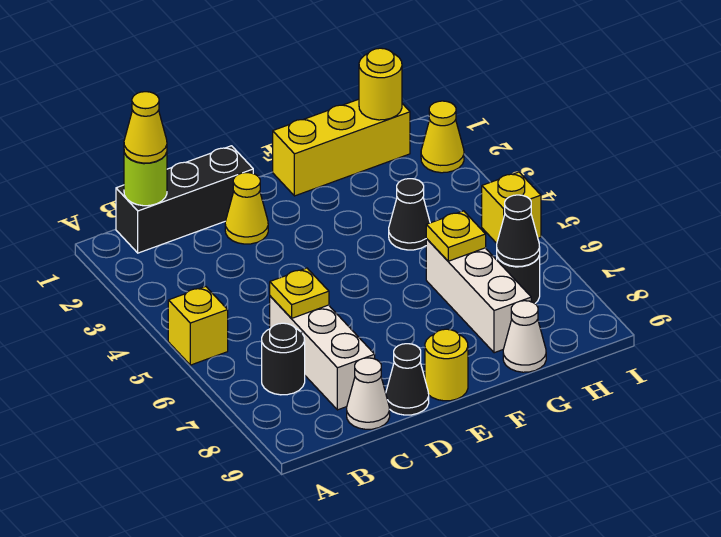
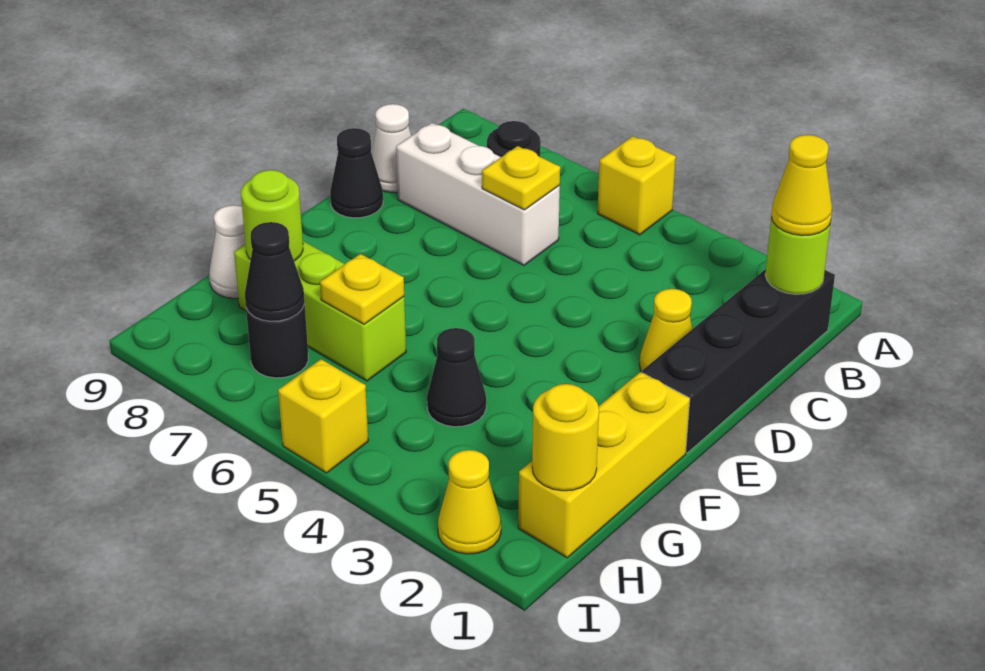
black 1x3 brick [116,146,253,253] -> black 1x4 brick [642,269,835,453]
yellow 1x1 round brick [425,329,468,401] -> none
white 1x3 brick [426,239,531,353] -> lime 1x3 brick [234,241,406,381]
none -> lime 1x1 round brick [241,170,303,261]

